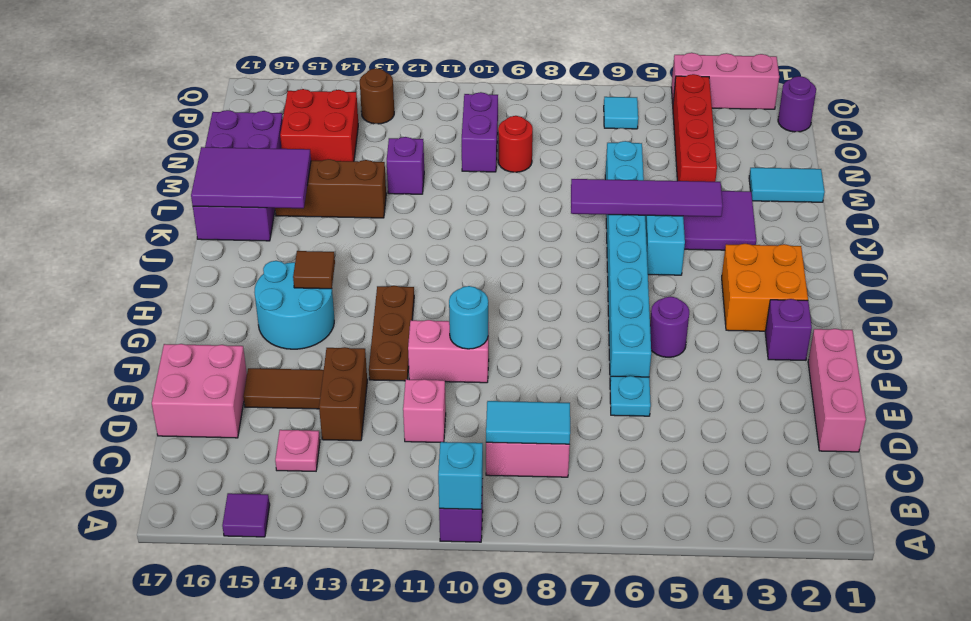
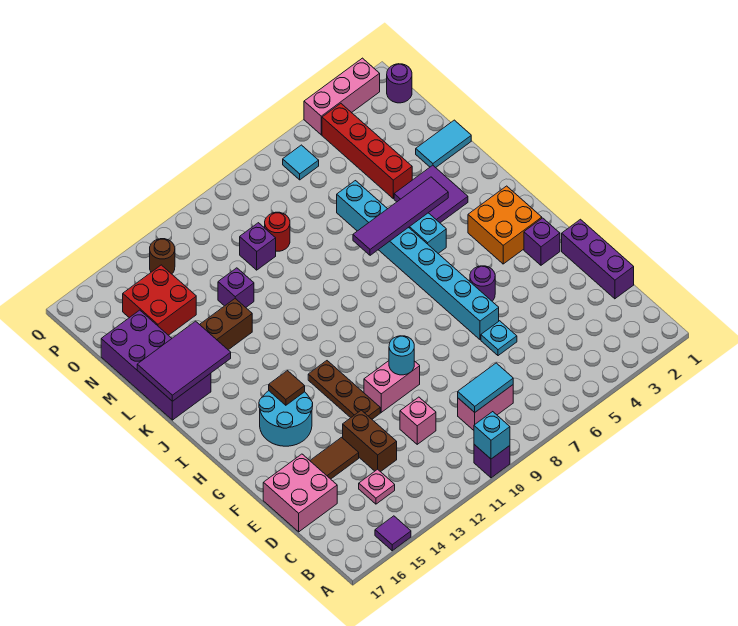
pink 1x3 brick [808,329,866,452] -> purple 1x3 brick [562,219,634,299]
purple 1x2 brick [462,92,498,172] -> purple 1x1 brick [240,223,276,270]

